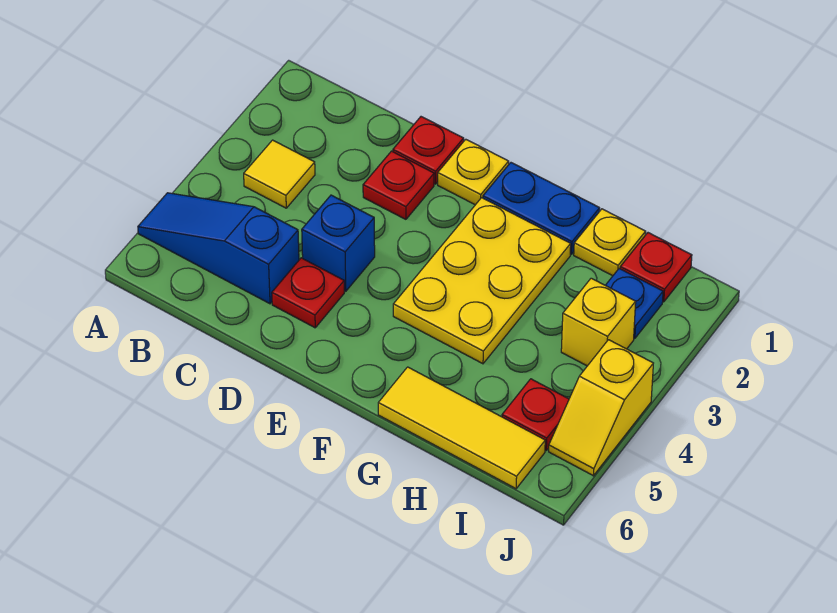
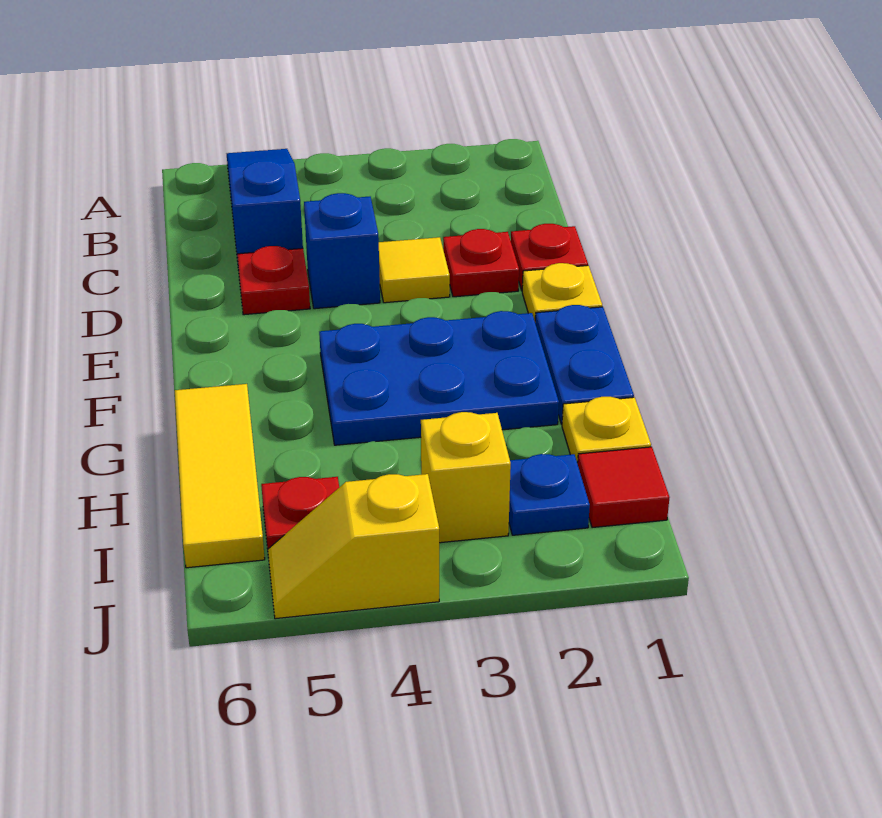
yellow 1x1 tile [244,140,315,208] -> yellow 1x1 tile moved to [379,237,450,303]
yellow 2x3 plate [393,198,571,364] -> blue 2x3 plate [319,311,559,445]
red 1x1 plate [620,233,692,302] -> red 1x1 tile [578,447,670,528]

